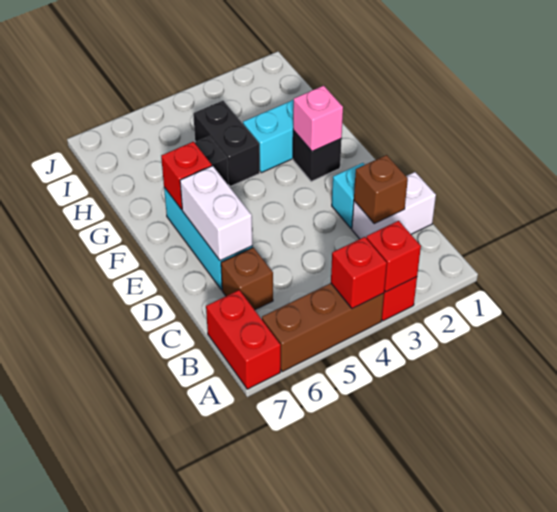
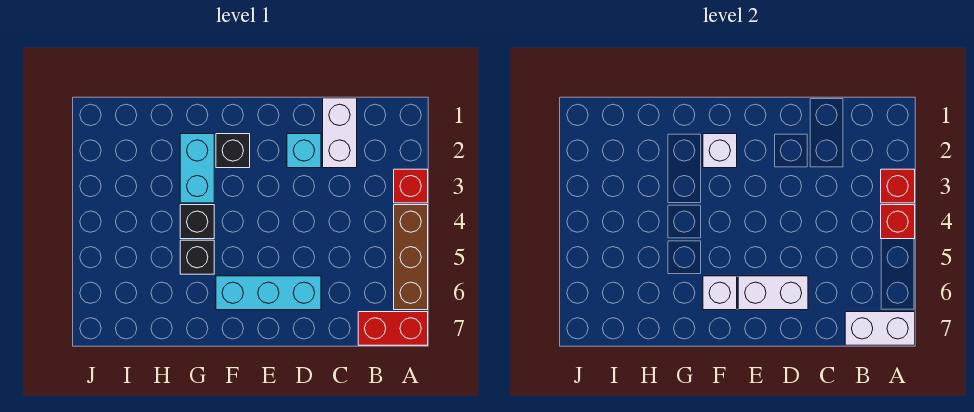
none -> white 1x2 brick [845,312,915,345]
brown 1x1 brick [354,155,408,224] -> none
brown 1x1 brick [221,247,273,310] -> none
pink 1x1 brick [293,86,343,151] -> white 1x1 brick [703,134,737,168]
red 1x1 brick [161,142,212,210] -> white 1x1 brick [703,276,737,310]
black 1x2 brick [193,101,260,187] -> black 1x1 brick [180,205,214,239]

